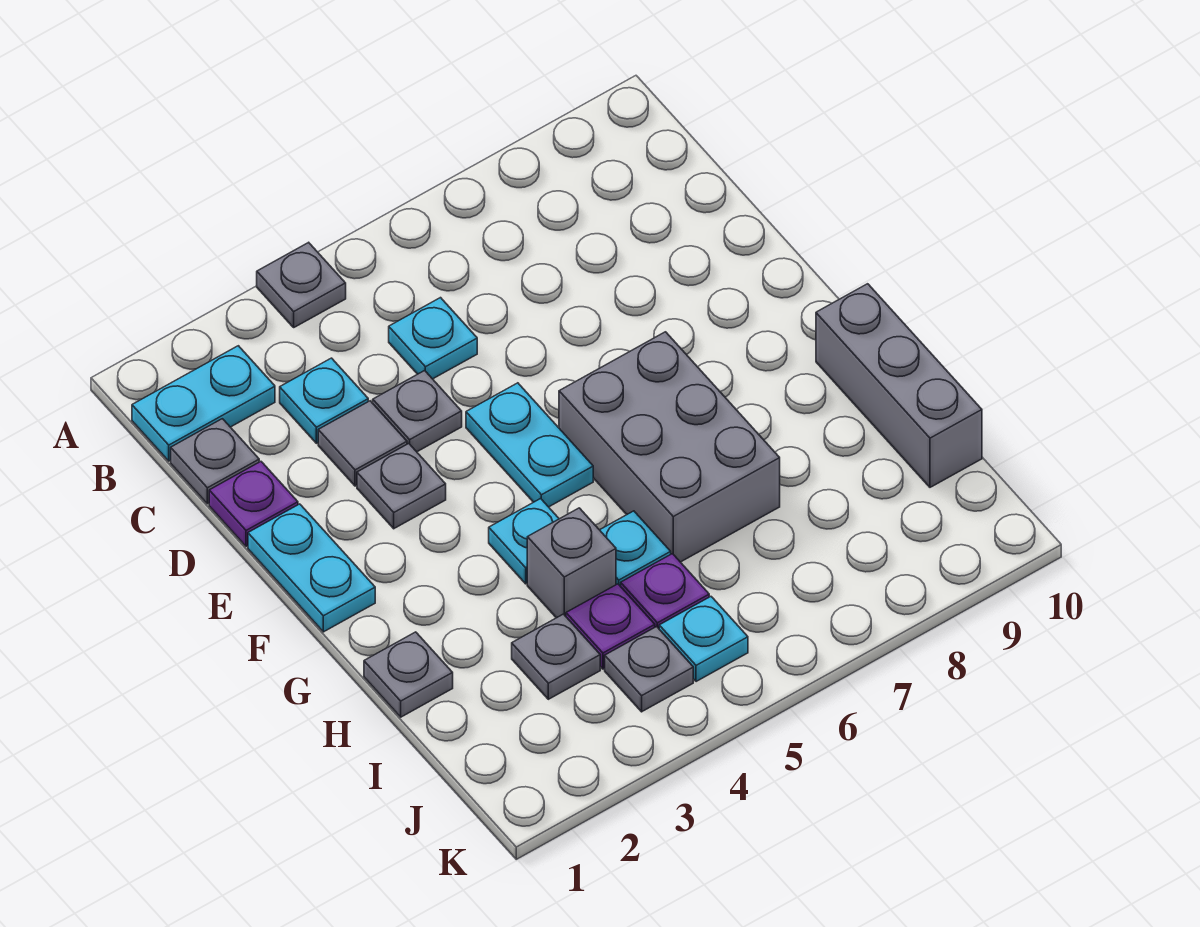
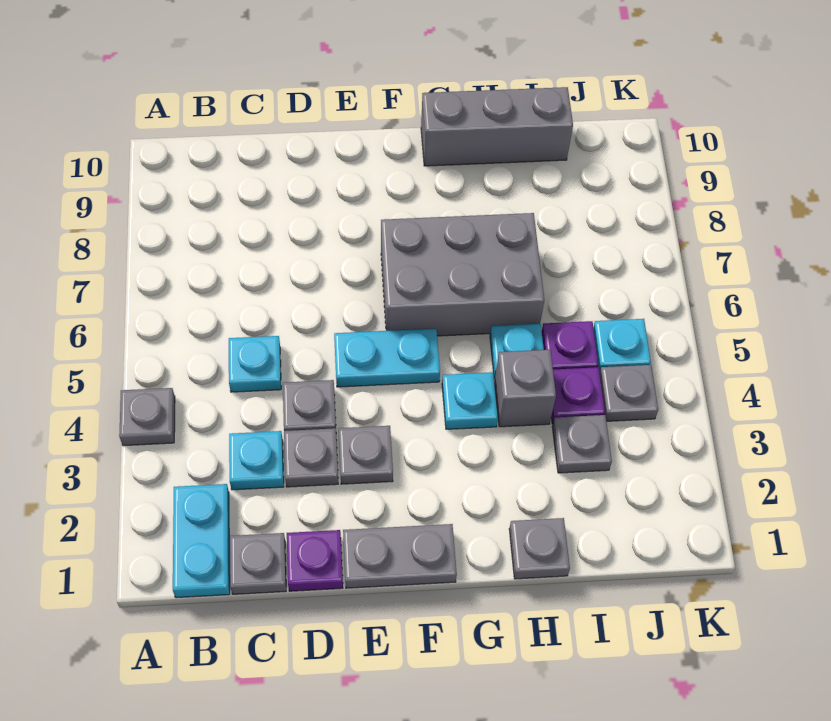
grey 1x1 tile [318,401,407,486] -> grey 1x1 plate [284,428,338,487]
cyan 1x2 plate [248,504,375,632] -> grey 1x2 plate [343,524,457,588]

